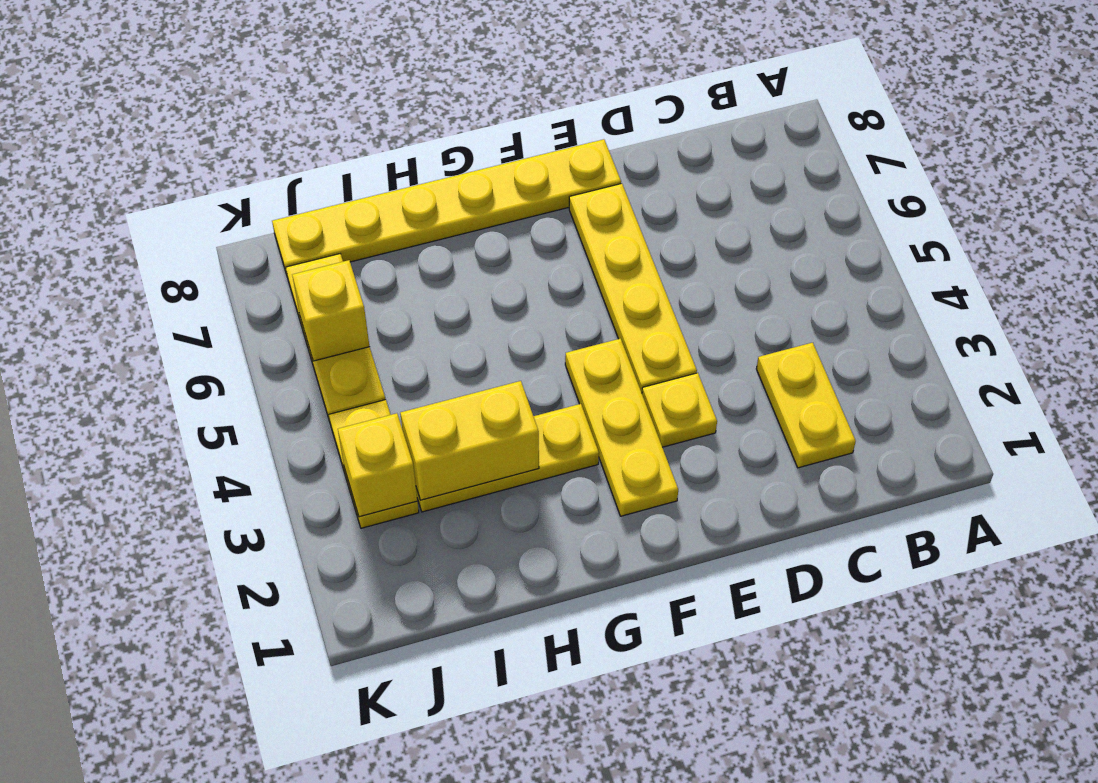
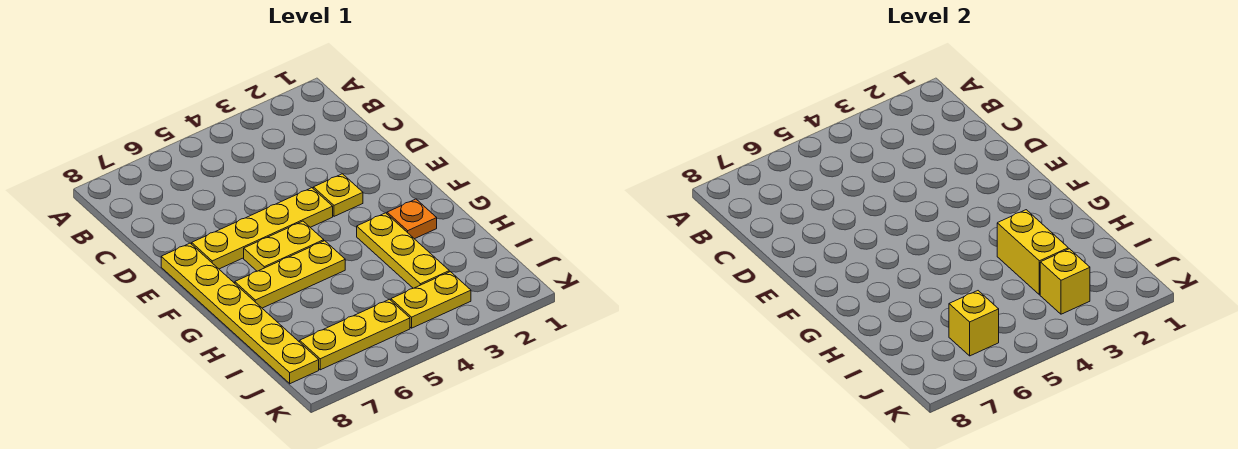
yellow 1x2 plate [756,343,856,468] -> yellow 1x2 plate moved to [244,221,324,271]
yellow 1x3 plate [565,339,678,516] -> yellow 1x3 plate moved to [235,241,345,308]
none -> orange 1x1 plate [387,199,437,239]

